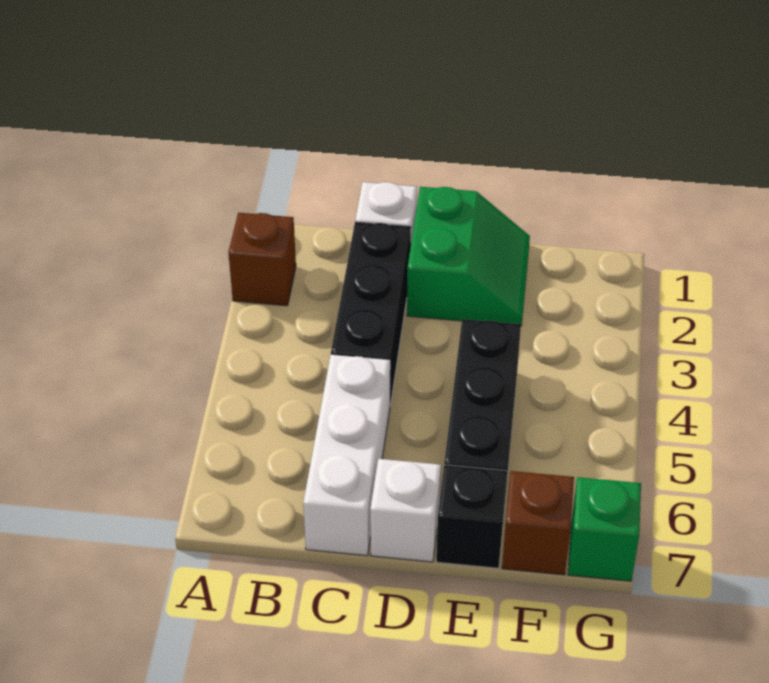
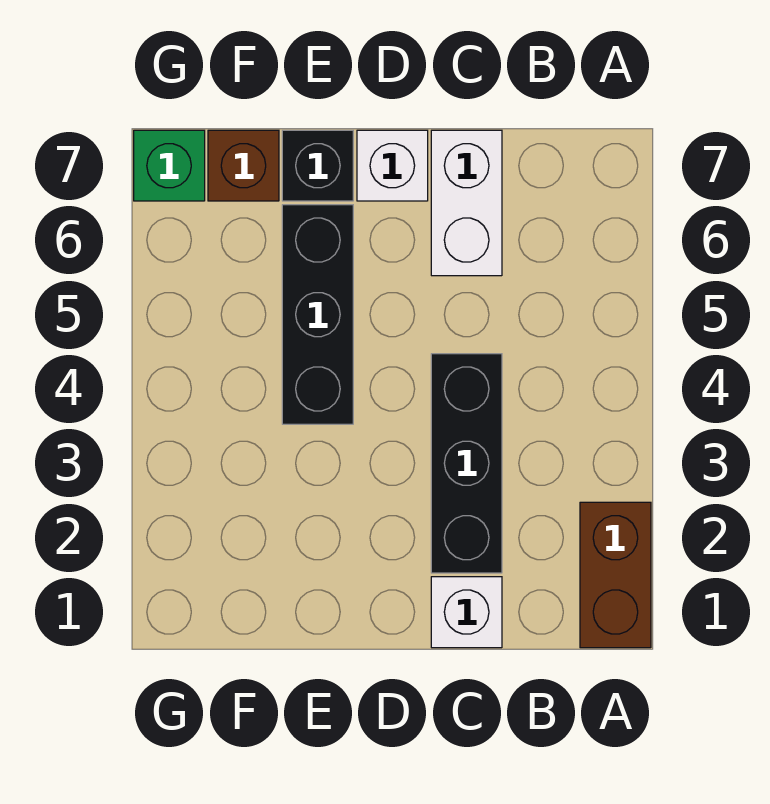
brown 1x1 brick [228,213,296,306] -> brown 1x2 brick [580,502,651,648]
white 1x3 brick [303,354,390,556] -> white 1x2 brick [431,130,502,276]
green 2x2 slope [407,187,530,326] -> none

